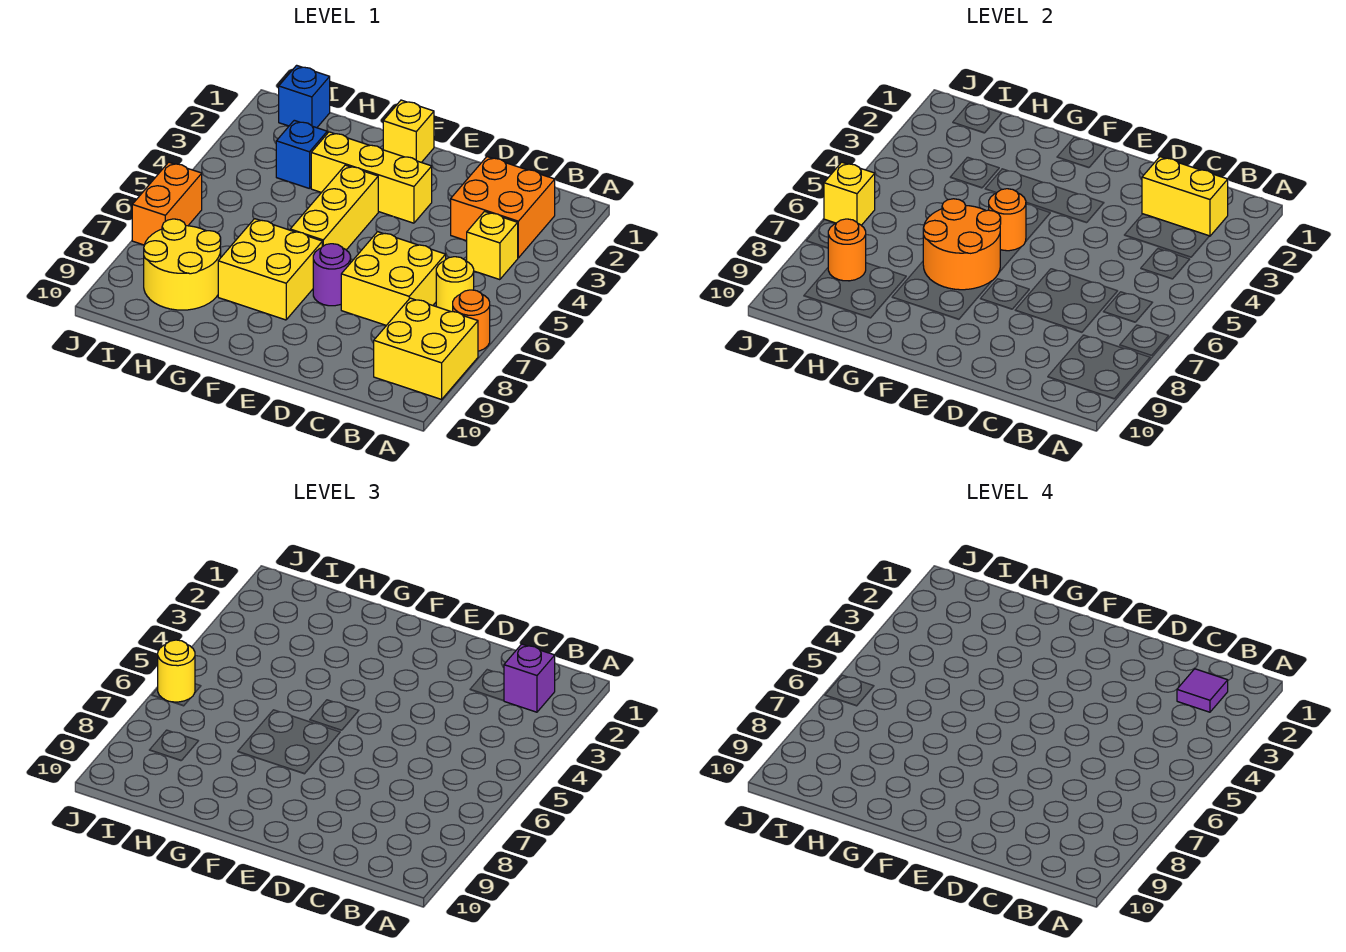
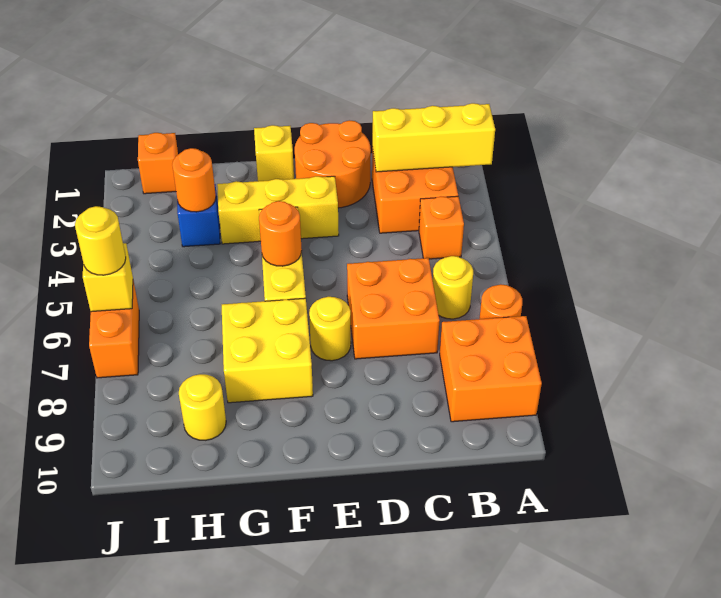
yellow 2x2 brick [374,298,478,399] -> orange 2x2 brick [440,316,542,422]
yellow 1x2 brick [1142,157,1228,236] -> yellow 1x3 brick [372,103,495,172]
purple 1x1 brick [504,644,555,712] -> none
purple 1x1 tile [1177,669,1228,712] -> none
yellow 1x1 brick [467,211,518,280] -> orange 1x1 brick [419,196,464,259]
yellow 2x2 brick [341,232,446,325] -> orange 2x2 brick [347,258,440,359]
purple 1x1 round brick [313,244,351,306] -> yellow 1x1 round brick [309,297,351,361]
orange 2x2 round brick [923,199,1001,290] -> orange 2x2 round brick moved to [295,120,371,208]
yellow 2x2 round brick [144,219,221,310] -> yellow 1x1 round brick [179,374,226,440]
blue 1x1 brick [278,65,330,128] -> orange 1x1 brick [138,133,178,194]
orange 1x1 round brick [828,219,866,281] -> orange 1x1 round brick moved to [172,148,216,212]

